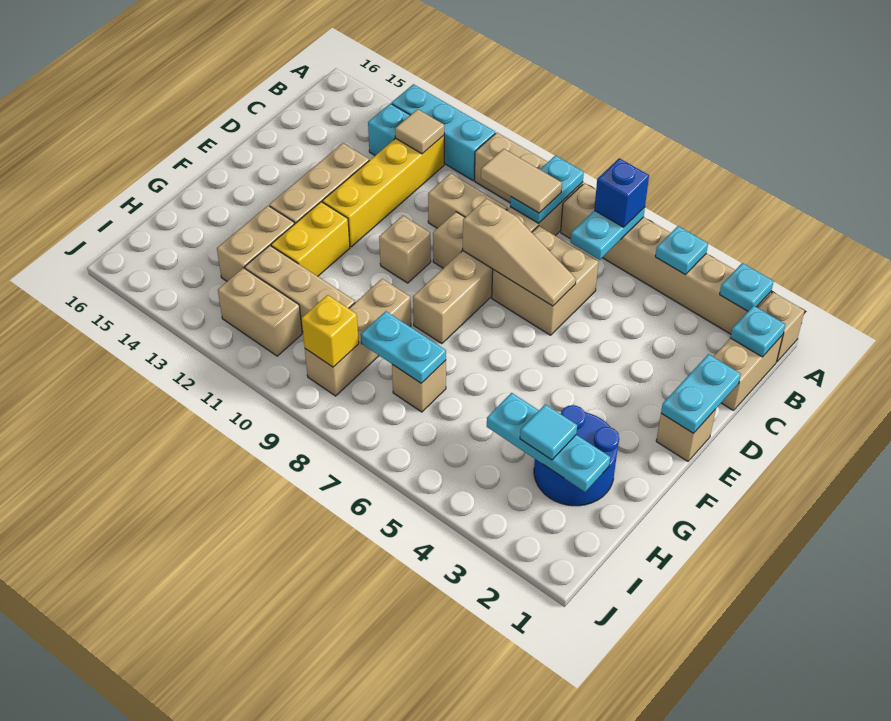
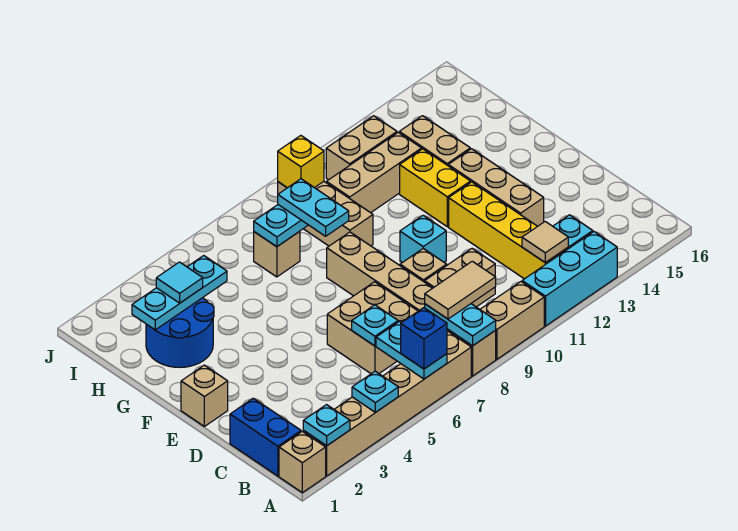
tan 1x2 brick [713,335,783,411] -> blue 1x2 brick [230,398,301,476]
cyan 1x1 plate [730,306,786,357] -> cyan 1x1 plate moved to [352,305,398,346]
cyan 1x2 plate [661,354,741,434] -> cyan 1x2 plate moved to [278,179,349,236]
tan 1x3 slope [463,199,576,306] -> none
tan 1x1 brick [379,216,431,283] -> cyan 1x1 brick [400,215,446,263]

